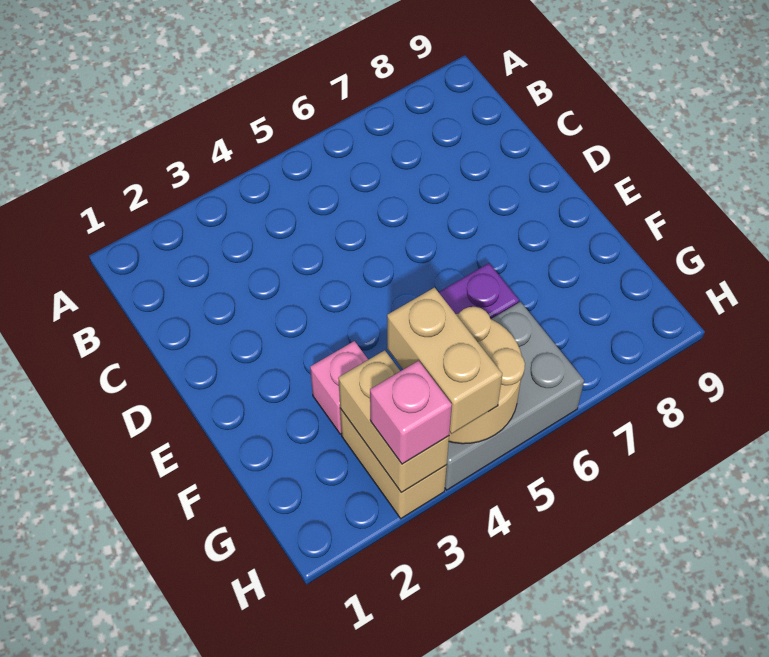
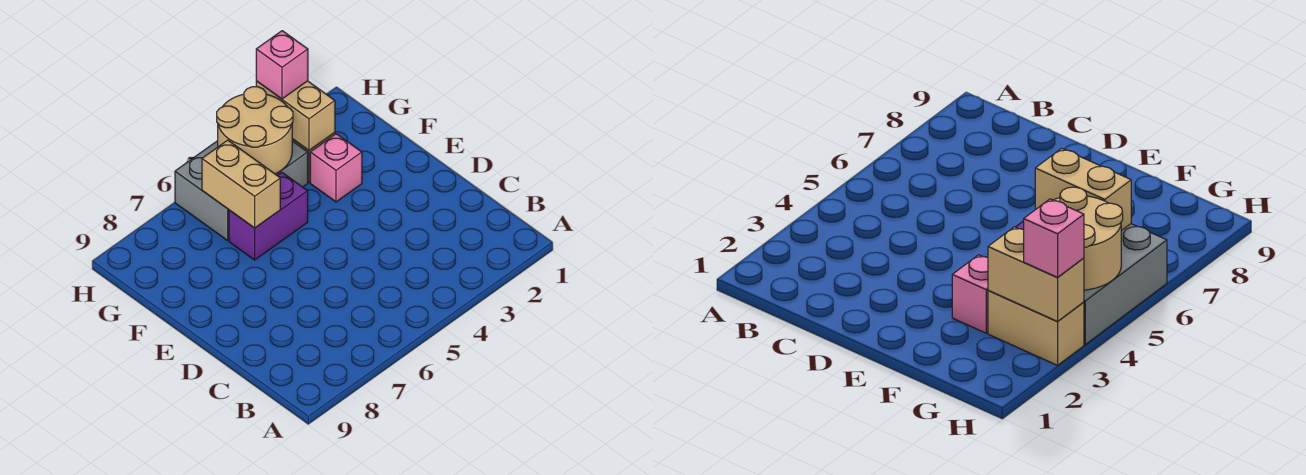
tan 1x2 brick [387,287,502,434] -> tan 1x2 brick moved to [202,140,280,228]

